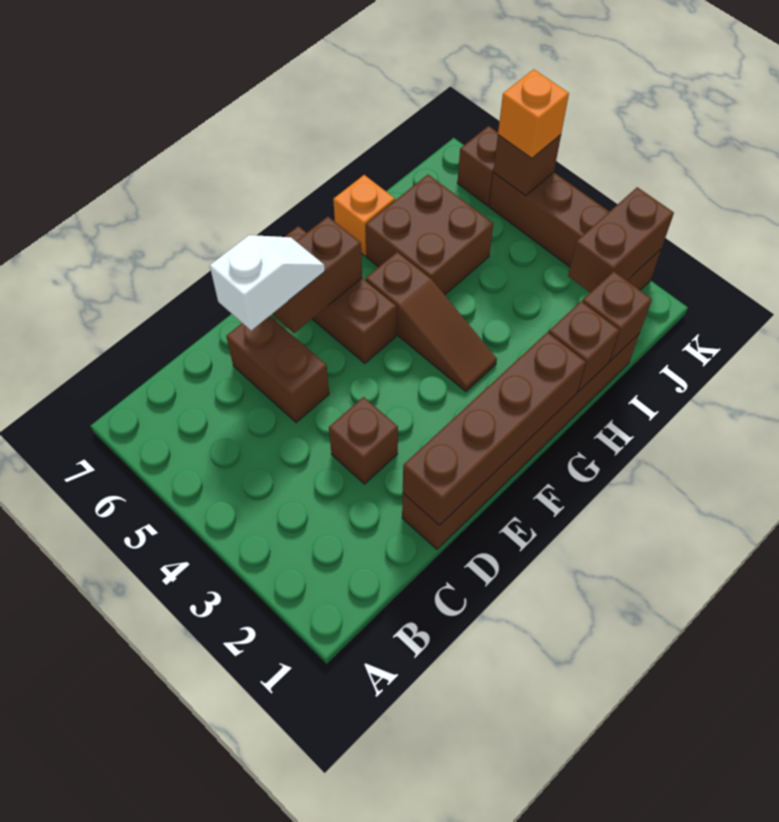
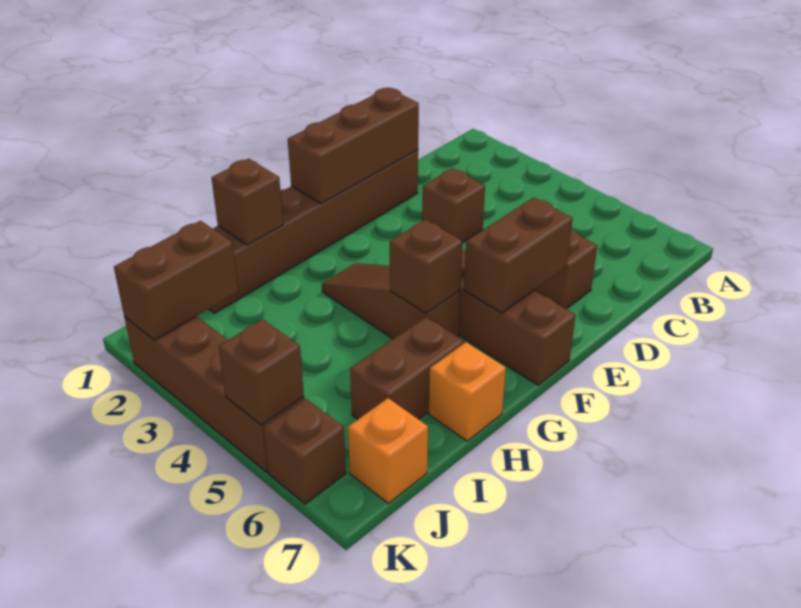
brown 1x4 brick [403,332,586,525] -> brown 1x3 brick [288,88,419,204]
white 1x2 slope [210,235,325,331] -> none
brown 2x2 brick [366,175,493,295] -> brown 1x2 brick [350,317,464,419]
brown 1x1 brick [582,271,652,361] -> brown 1x1 brick moved to [390,220,462,313]
orange 1x1 brick [498,69,569,158] -> orange 1x1 brick moved to [348,398,428,504]

